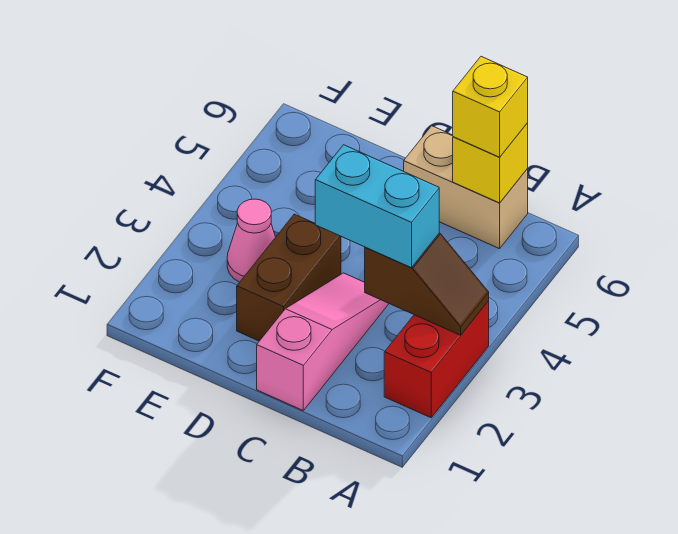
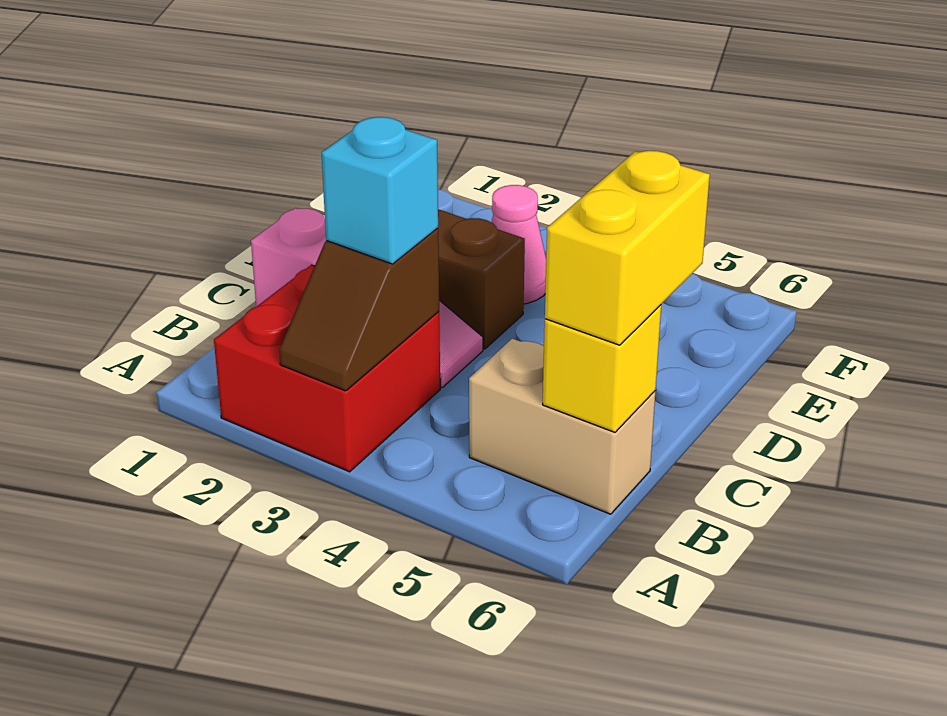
red 1x2 brick [384,301,489,418] -> red 2x2 brick [214,265,440,472]
cyan 1x2 brick [315,145,439,268] -> cyan 1x1 brick [322,117,438,264]
tan 1x2 brick [404,126,528,249] -> tan 1x2 brick turned to [469,339,656,514]
yellow 1x1 brick [453,57,528,157] -> yellow 1x2 brick [545,151,710,345]

